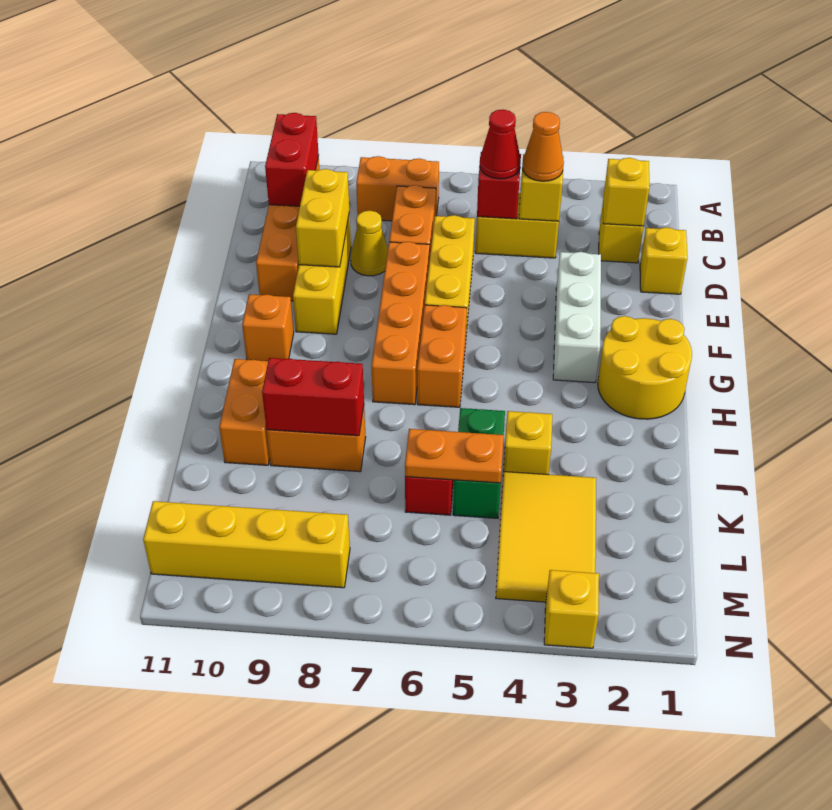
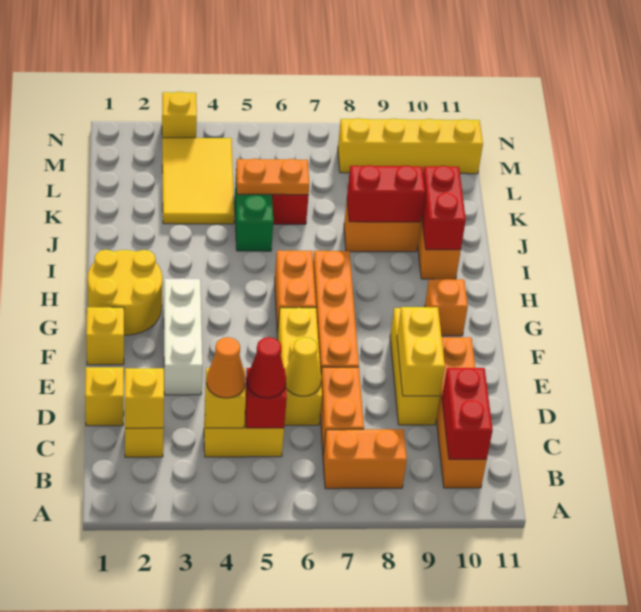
yellow 1x1 cone [351,211,388,276] -> yellow 1x1 cone moved to [285,337,322,396]
none -> red 1x2 brick [422,166,466,250]
yellow 1x1 brick [503,411,552,475] -> yellow 1x1 brick moved to [86,307,124,365]

